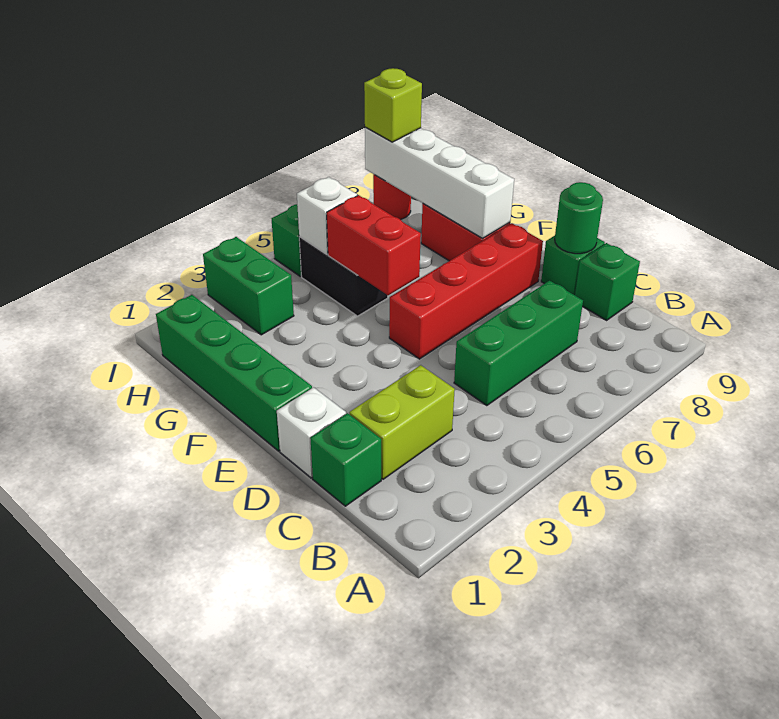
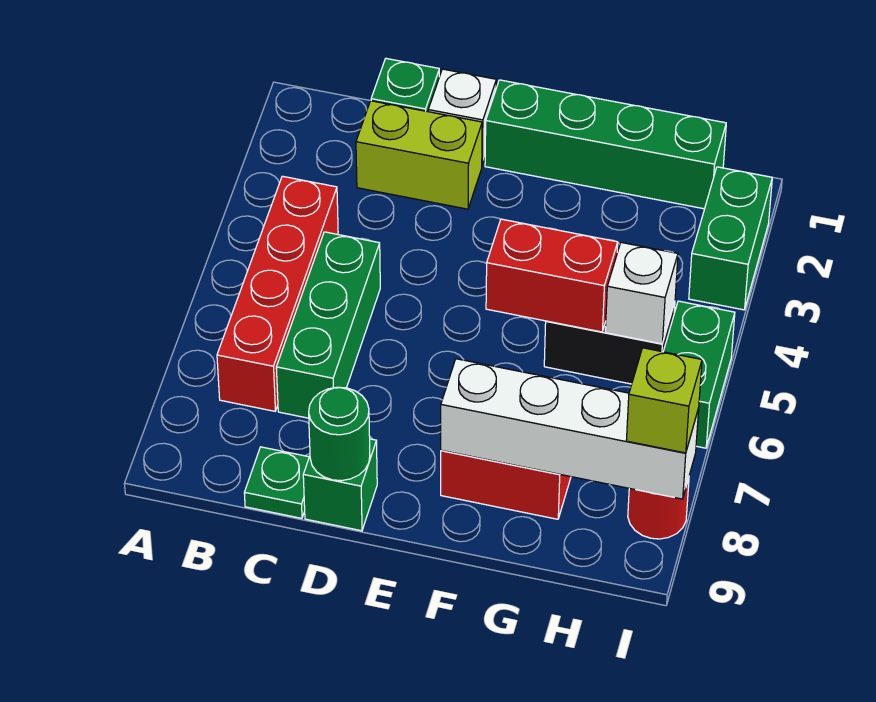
lime 1x2 brick [349,365,455,479] -> lime 1x2 brick turned to [356,101,482,209]
green 1x1 brick [575,243,640,320] -> green 1x1 plate [244,447,309,518]
red 1x4 brick [389,223,543,359] -> red 1x4 brick moved to [217,176,338,411]
green 1x2 brick [203,237,294,335] -> green 1x2 brick turned to [689,167,772,310]

